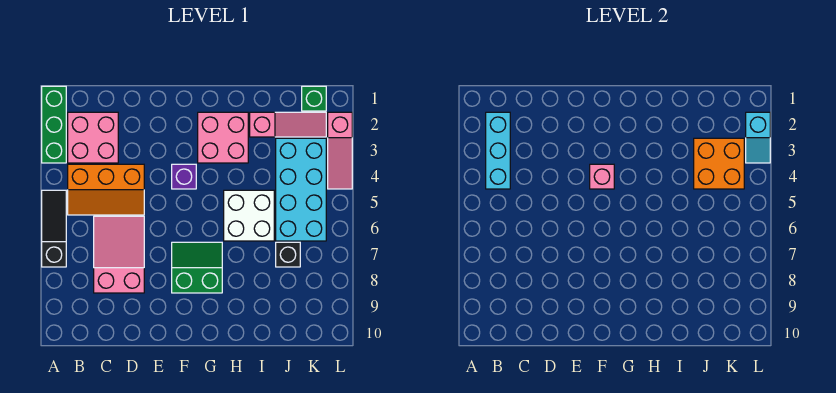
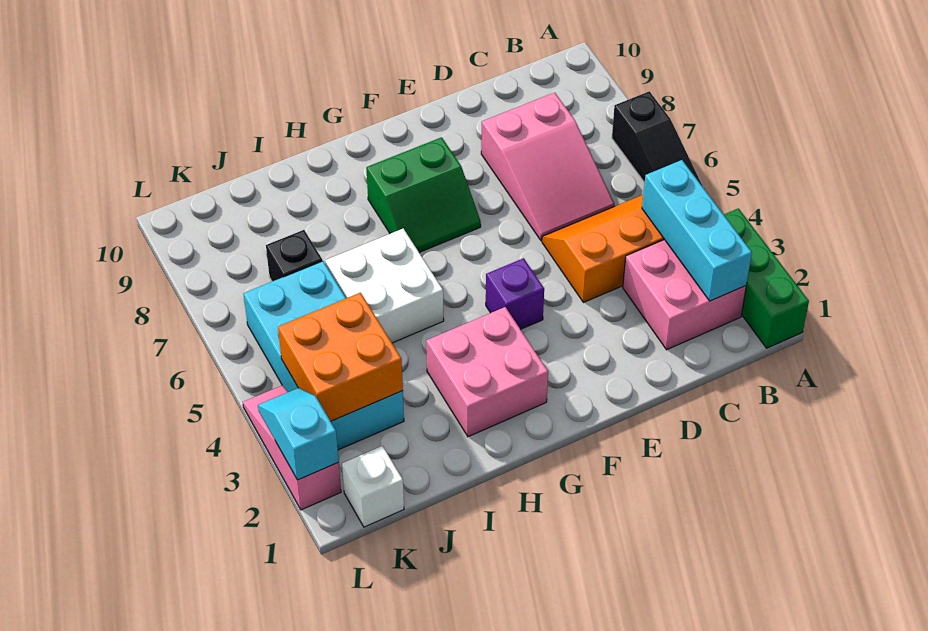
pink 1x1 brick [590,164,614,189] -> none
pink 1x3 slope [250,112,326,137] -> none
green 1x1 brick [302,86,326,111] -> white 1x1 brick [342,446,404,527]

